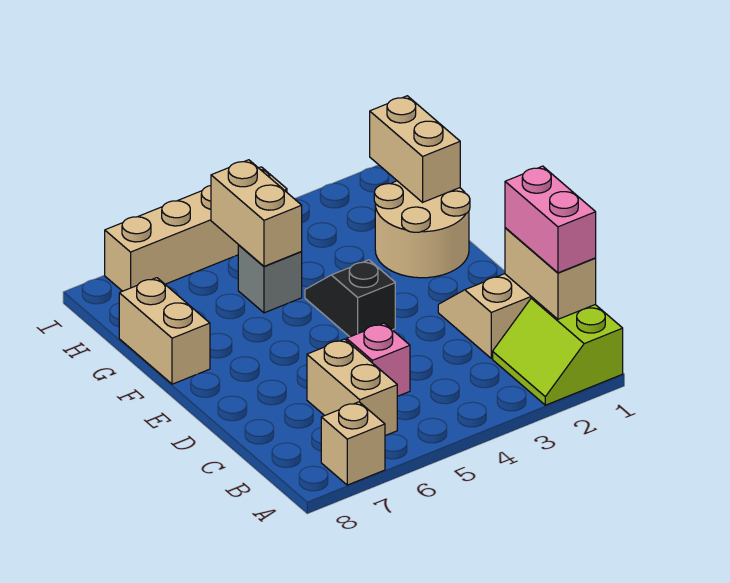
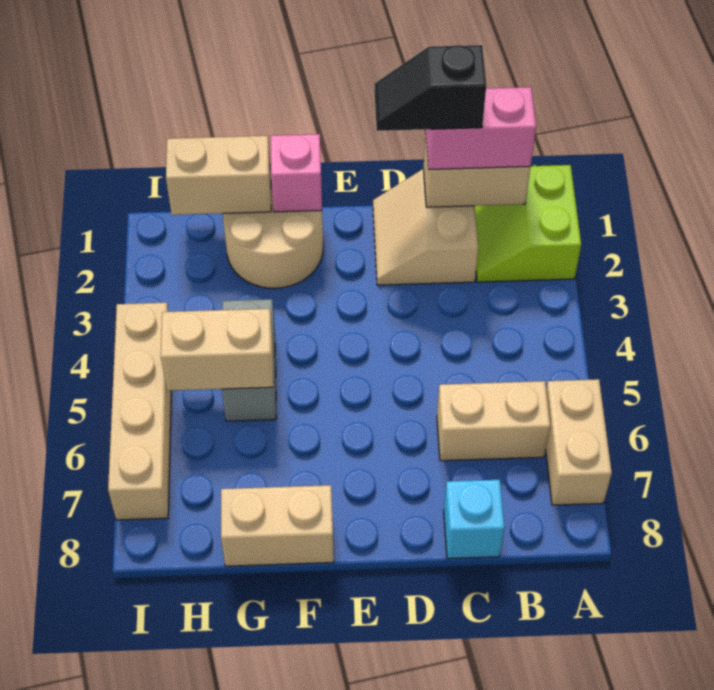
lime 2x2 slope [493,298,623,405] -> lime 2x2 slope turned to [475,165,581,282]
tan 1x1 brick [321,402,385,485] -> tan 1x2 brick [546,379,612,505]
pink 1x1 brick [347,323,410,396] -> pink 1x1 brick moved to [271,134,322,212]
none -> cyan 1x1 brick [444,480,504,559]
black 1x2 slope [305,260,395,337] -> black 1x2 slope moved to [374,45,486,131]
grey 1x1 brick [238,245,302,313] -> grey 1x2 brick [222,299,276,421]

